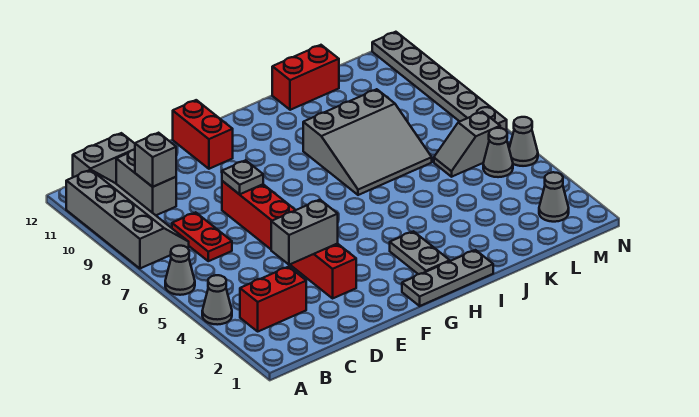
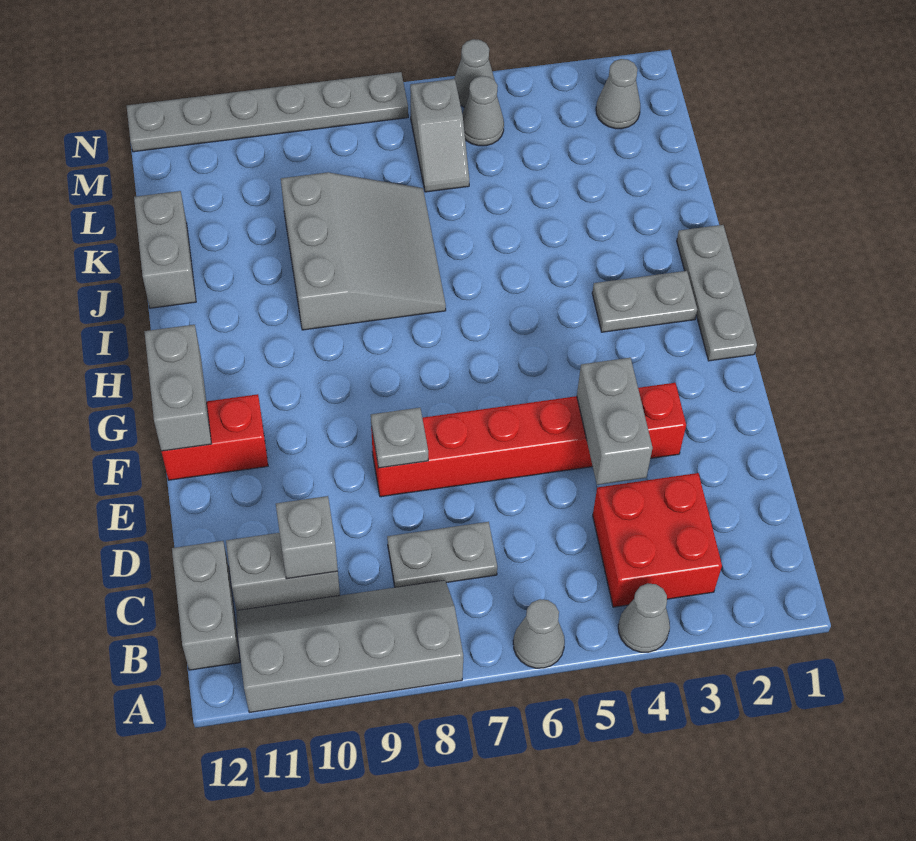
red 1x2 brick [240,267,306,331] -> red 2x2 brick [593,473,722,607]
red 1x2 plate [172,212,232,261] -> grey 1x2 plate [387,522,497,587]
none -> grey 1x2 brick [144,325,211,451]
red 1x2 brick [272,45,339,110] -> grey 1x2 brick [134,191,196,308]

